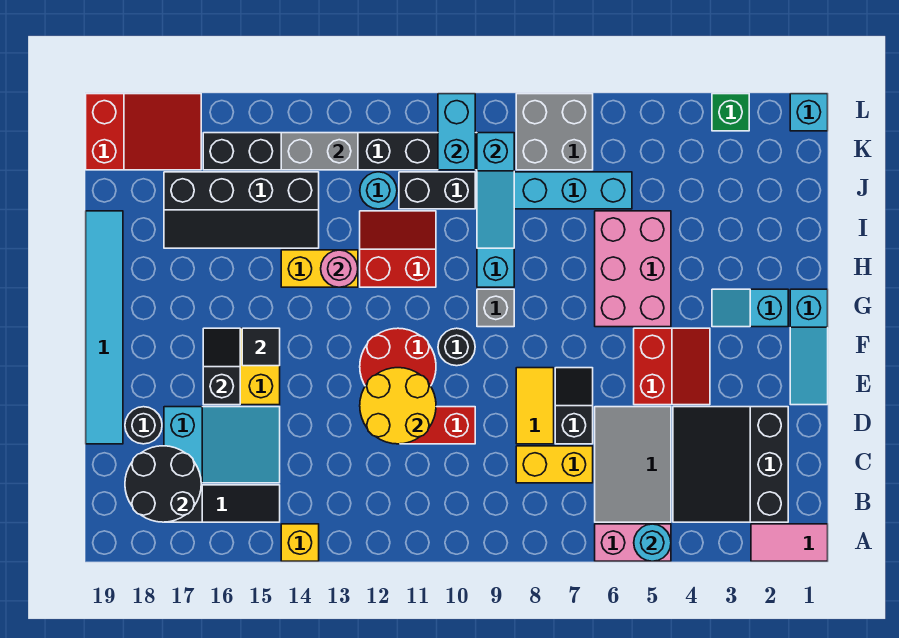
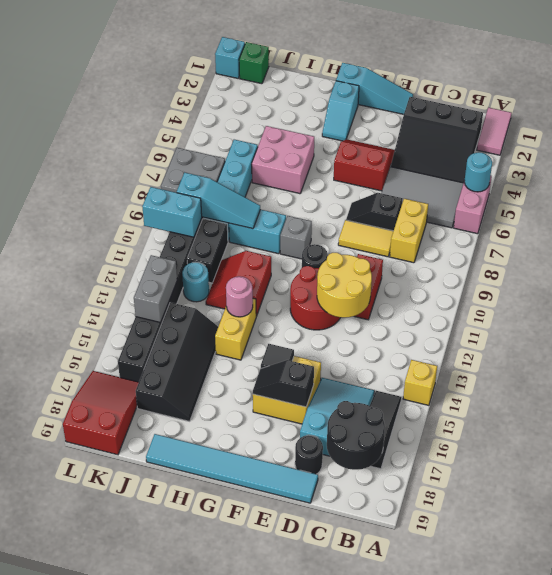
pink 2x3 brick [595,211,671,327] -> pink 2x2 brick [252,126,314,194]
green 1x1 brick [712,94,749,131] -> green 1x1 brick moved to [239,42,269,84]

